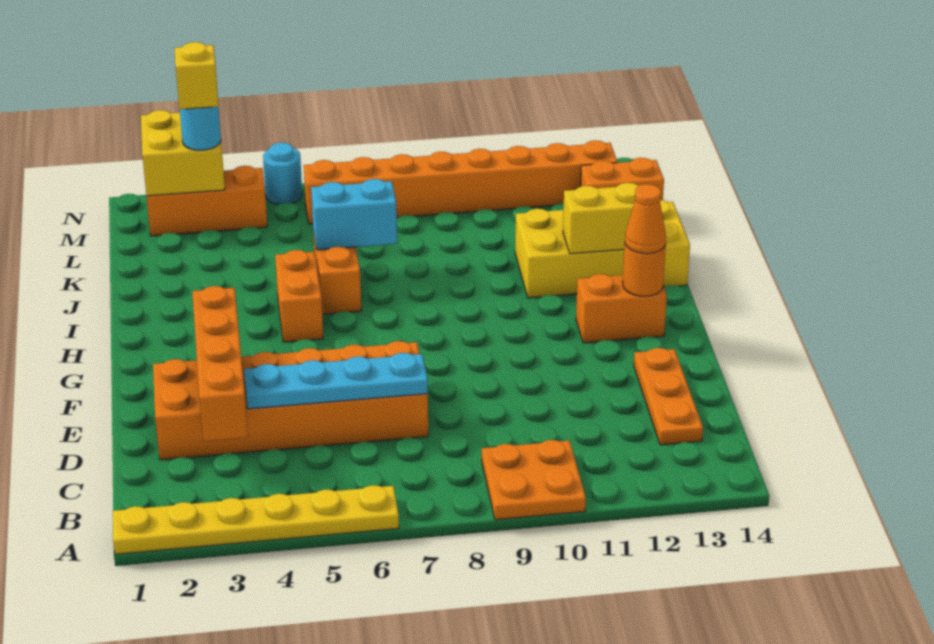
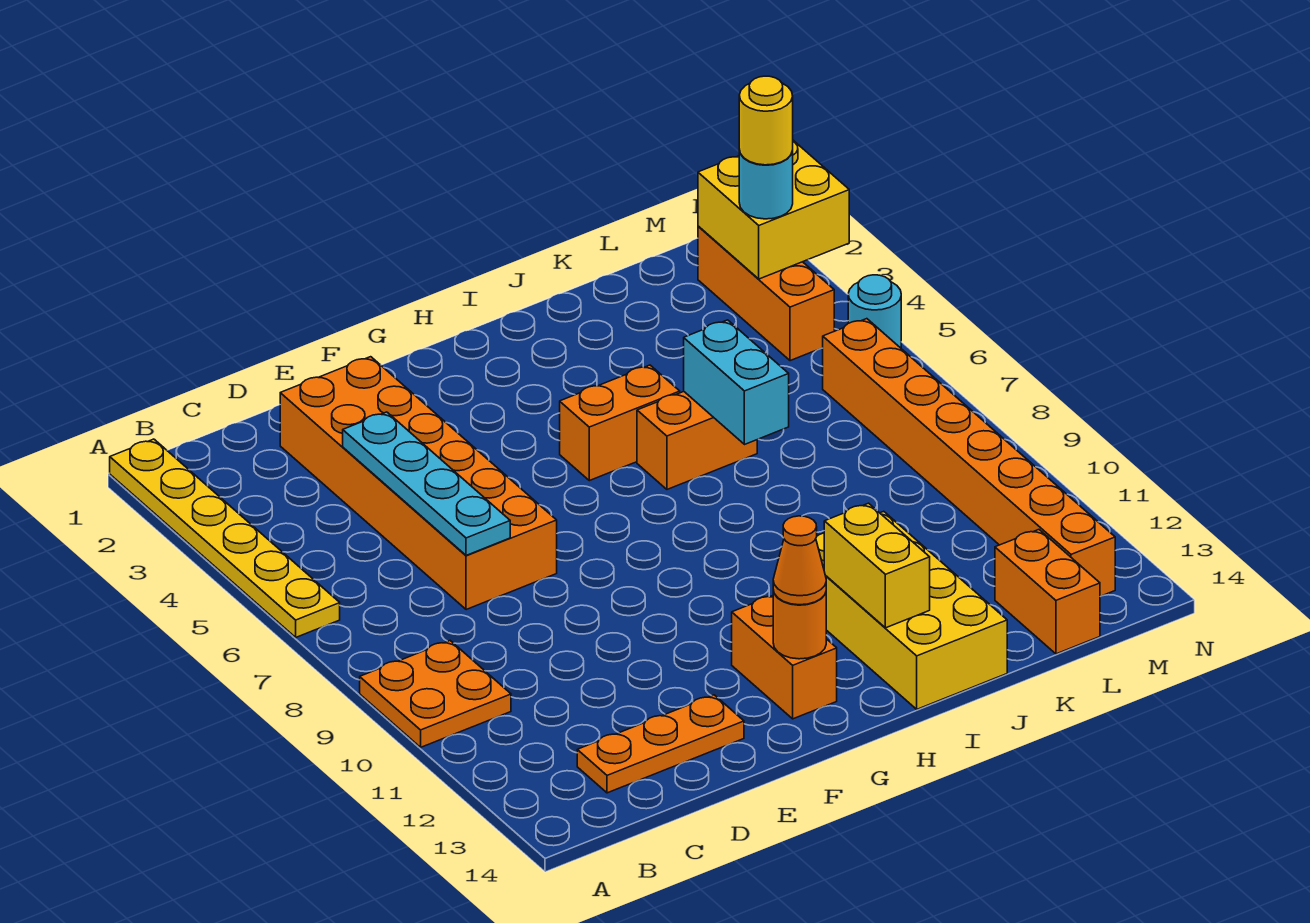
orange 1x4 brick [192,286,248,441] -> none
yellow 1x1 brick [175,42,219,109] -> yellow 1x1 round brick [739,76,793,165]

